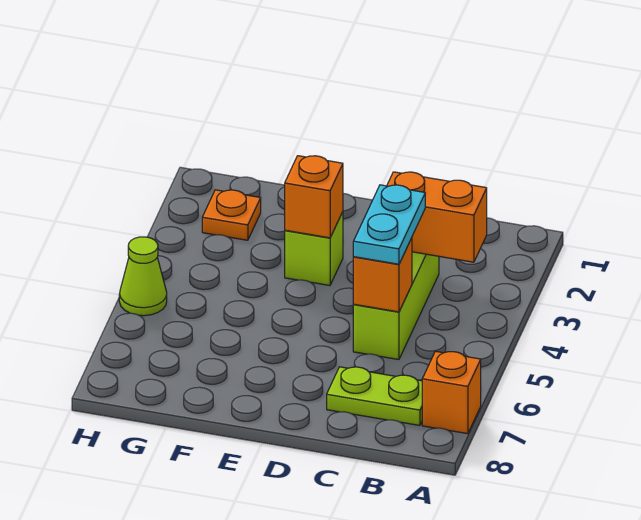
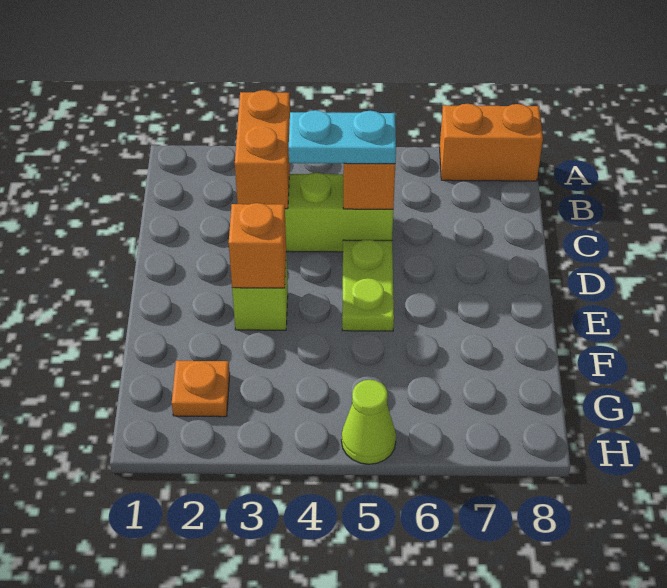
orange 1x1 brick [422,351,481,434] -> orange 1x2 brick [440,104,543,181]
lime 1x2 plate [327,367,422,425] -> lime 1x2 plate moved to [342,240,394,331]

